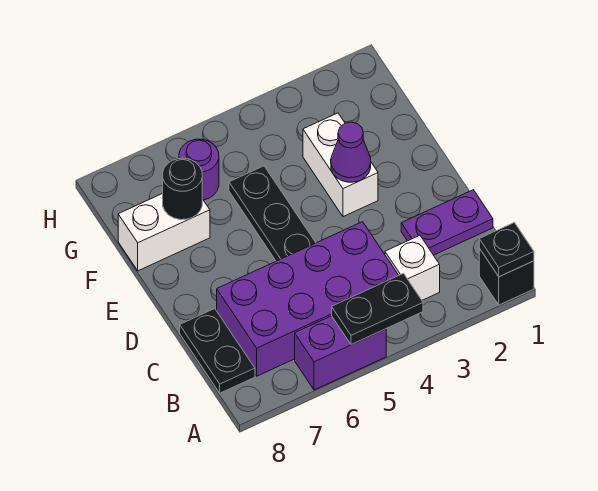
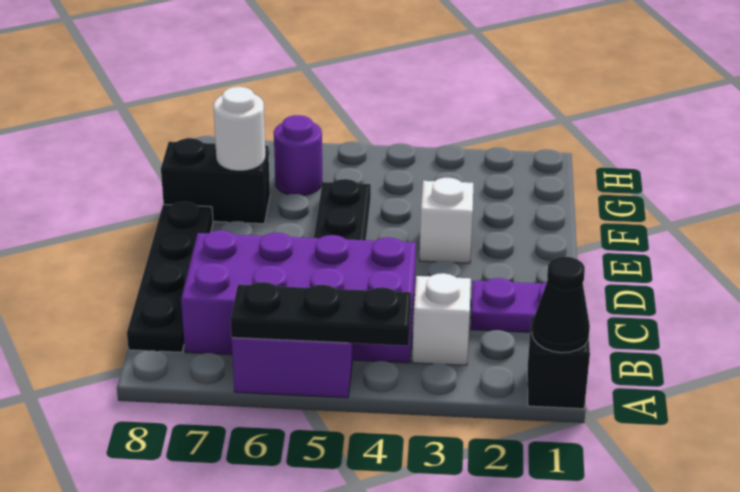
black 1x1 plate [479,223,534,277] -> black 1x1 cone [532,257,590,353]
black 1x2 plate [332,273,423,345] -> black 1x3 plate [231,282,411,346]
black 1x2 plate [180,309,255,393] -> black 1x4 plate [127,202,213,352]
white 1x2 brick [303,113,378,217] -> white 1x1 brick [420,178,473,263]
purple 1x1 cone [331,122,371,182] -> none
white 1x2 brick [118,193,210,271] -> black 1x2 brick [161,138,270,224]
black 1x1 round brick [163,158,202,220] -> white 1x1 round brick [213,87,266,171]

